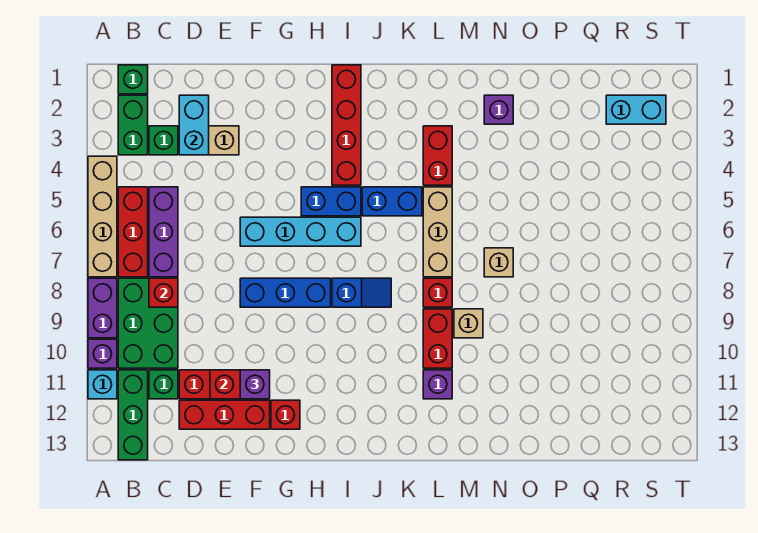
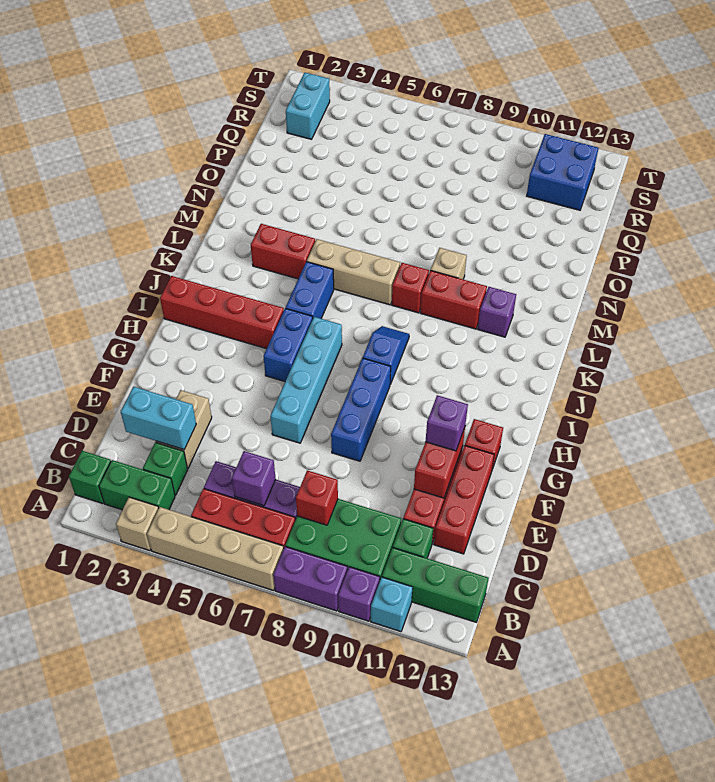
purple 1x1 brick [484,95,513,124] -> purple 1x1 brick moved to [232,451,276,506]
tan 1x1 brick [484,248,513,277] -> tan 1x1 brick moved to [116,497,159,551]
none -> blue 2x2 brick [527,134,599,210]

